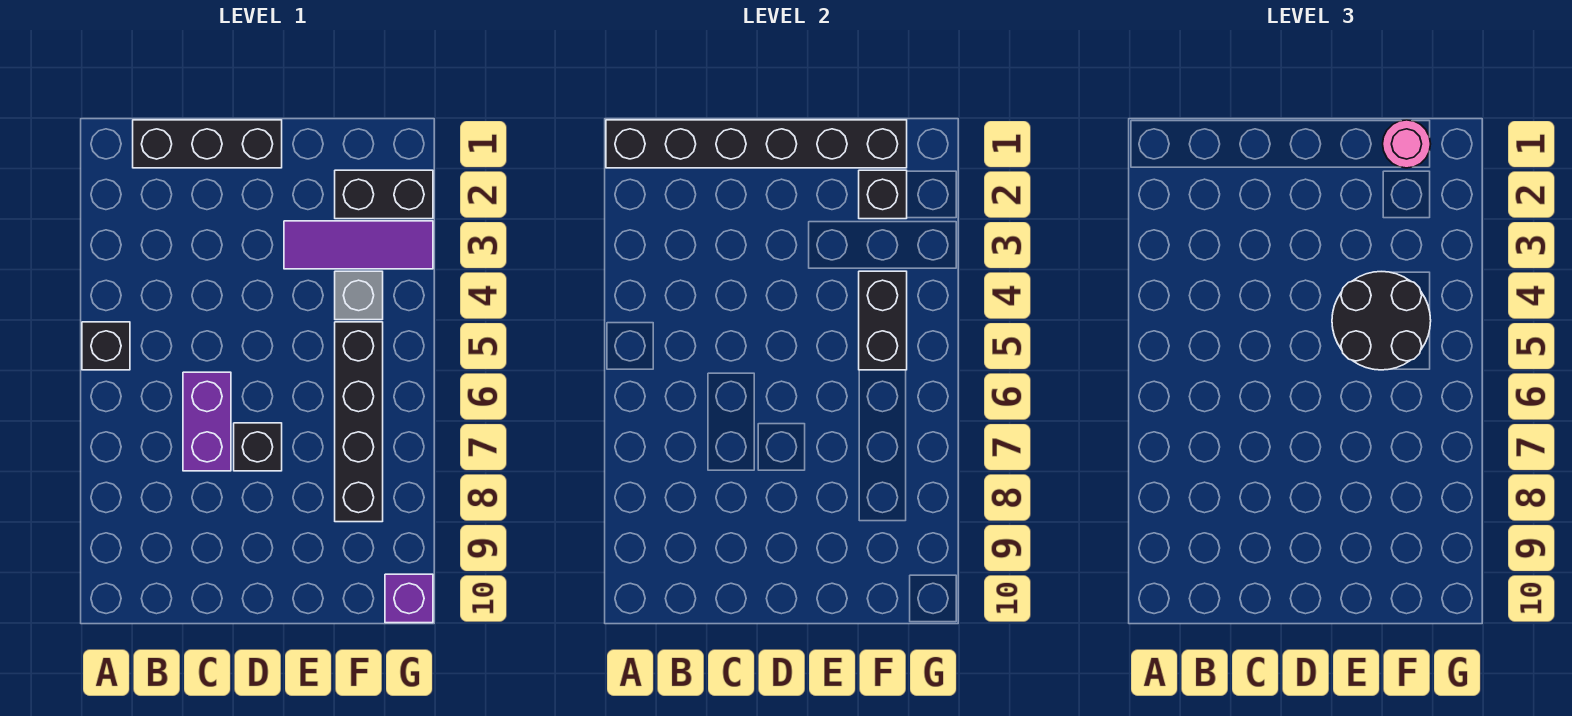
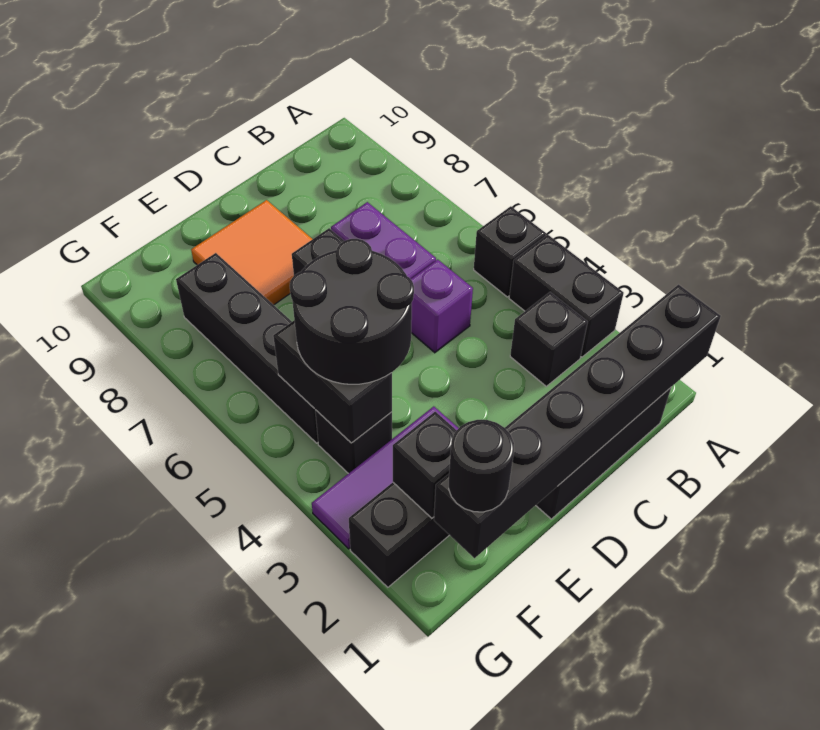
none -> black 1x2 brick [509,235,624,357]
none -> black 1x1 brick [510,292,588,386]
none -> orange 2x2 tile [191,200,312,305]
pink 1x1 round brick [1383,120,1431,168] -> black 1x1 round brick [449,420,514,512]
grey 1x1 brick [335,271,383,320] -> black 1x1 brick [315,410,392,474]
purple 1x1 brick [385,574,433,623] -> purple 1x1 brick moved to [411,259,473,353]

